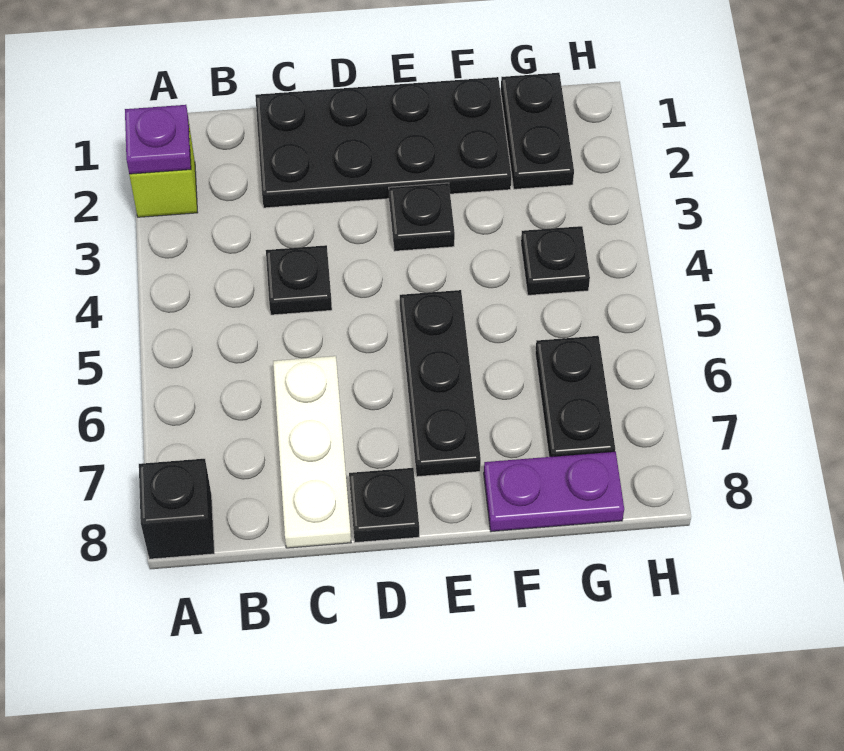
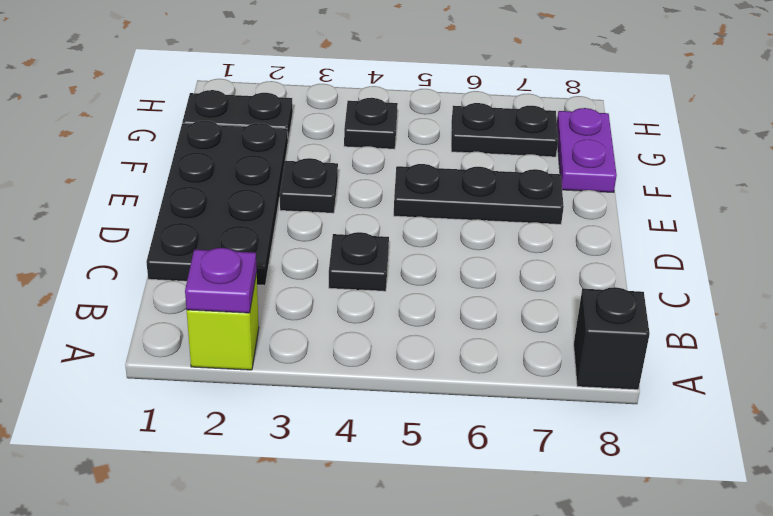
white 1x3 plate [273,356,351,548] -> none
black 1x1 plate [349,468,419,543] -> none

